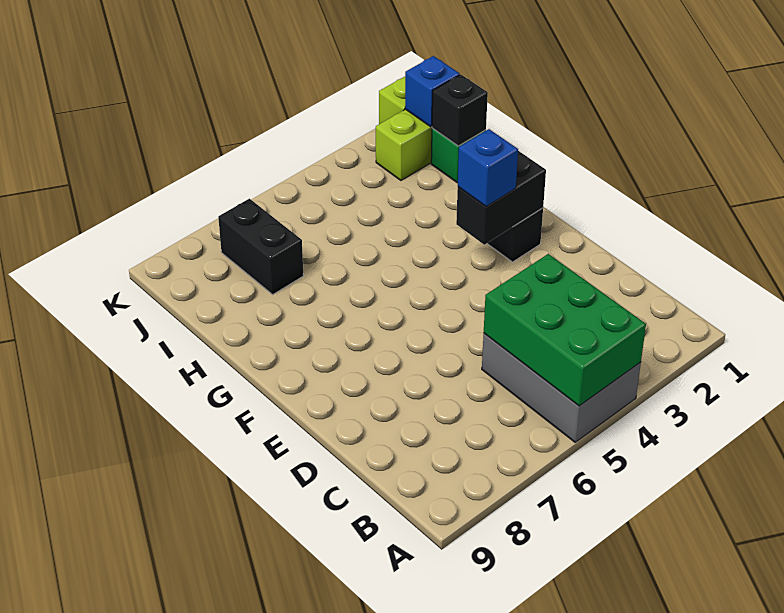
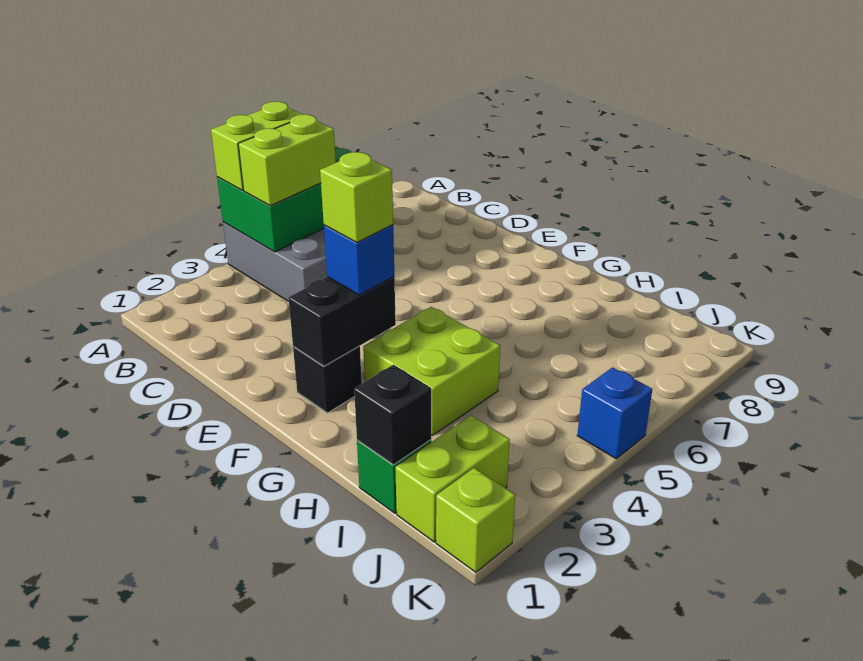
green 2x3 brick [484,254,646,406] -> green 2x3 brick turned to [217,146,352,252]
none -> lime 1x2 brick [211,102,303,190]
none -> lime 1x2 brick [238,115,336,206]
none -> lime 1x1 brick [320,152,393,243]
none -> lime 2x2 brick [363,307,500,435]
black 1x2 brick [218,199,303,294] -> none
blue 1x1 brick [405,56,460,127] -> blue 1x1 brick moved to [577,367,652,459]

